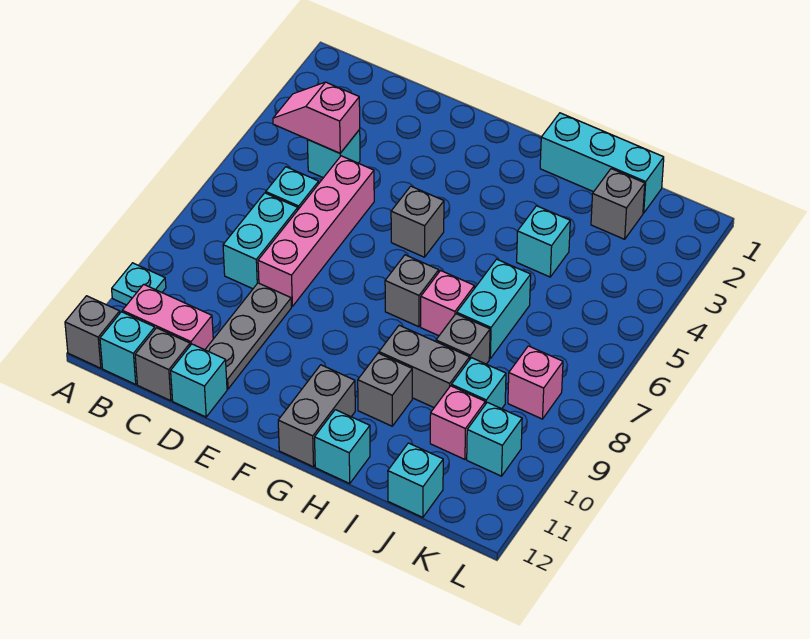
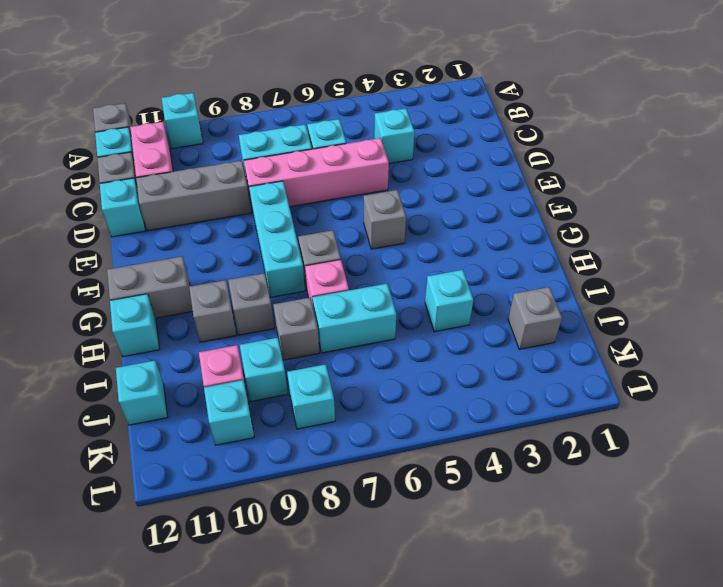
cyan 1x1 plate [112,263,166,305] -> cyan 1x1 brick [162,93,203,149]
pink 1x2 slope [273,82,360,153] -> none
grey 1x3 plate [205,283,291,389] -> grey 1x3 brick [136,161,251,231]
cyan 1x3 brick [540,113,664,213] -> cyan 1x3 brick moved to [249,181,305,298]
grey 1x2 brick [379,325,470,407] -> grey 1x1 brick [228,273,274,335]
pink 1x1 brick [508,346,563,419] -> cyan 1x1 brick [287,364,335,429]

